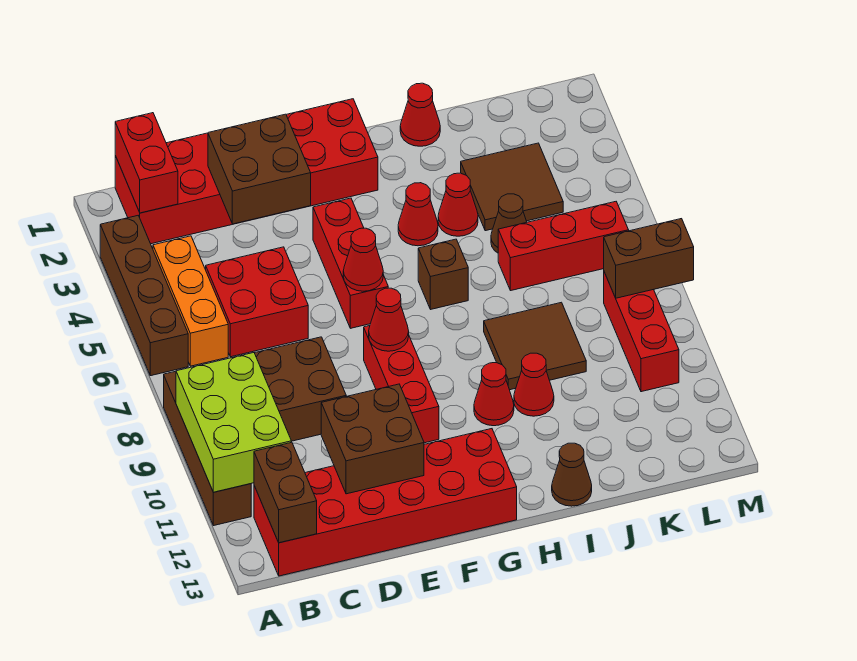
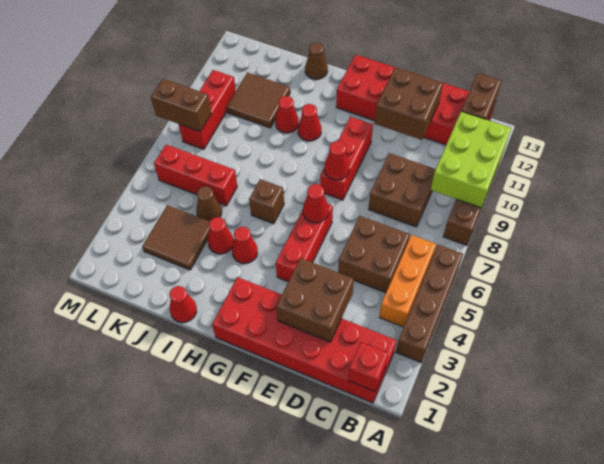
red 1x2 brick [115,113,178,213] -> red 1x1 brick [348,342,388,392]
red 2x2 brick [206,247,308,357] -> brown 2x2 brick [338,216,410,293]
brown 2x2 tile [484,302,586,390] -> brown 2x2 tile moved to [226,73,290,128]

